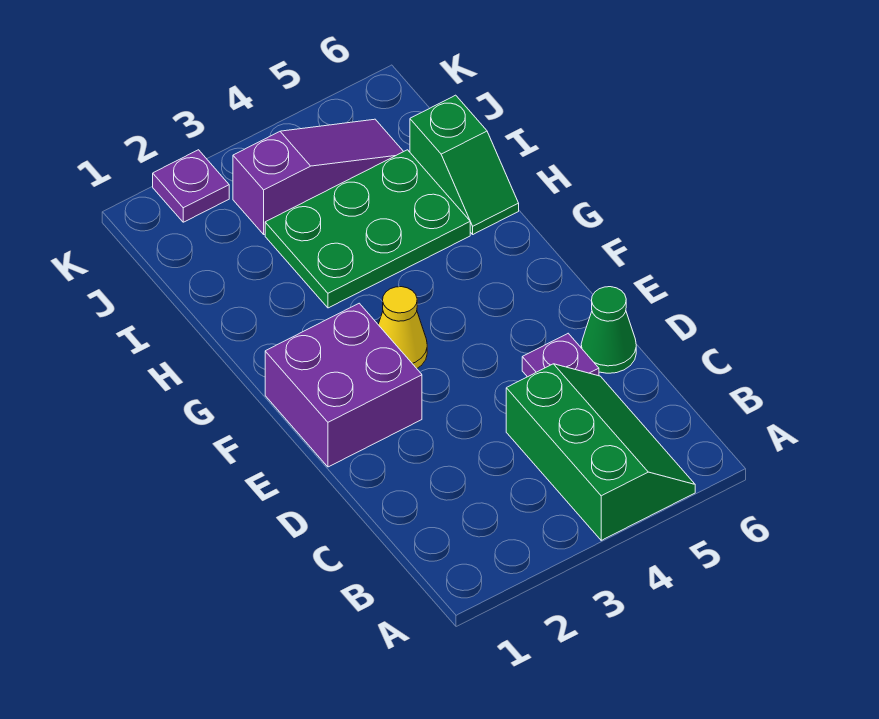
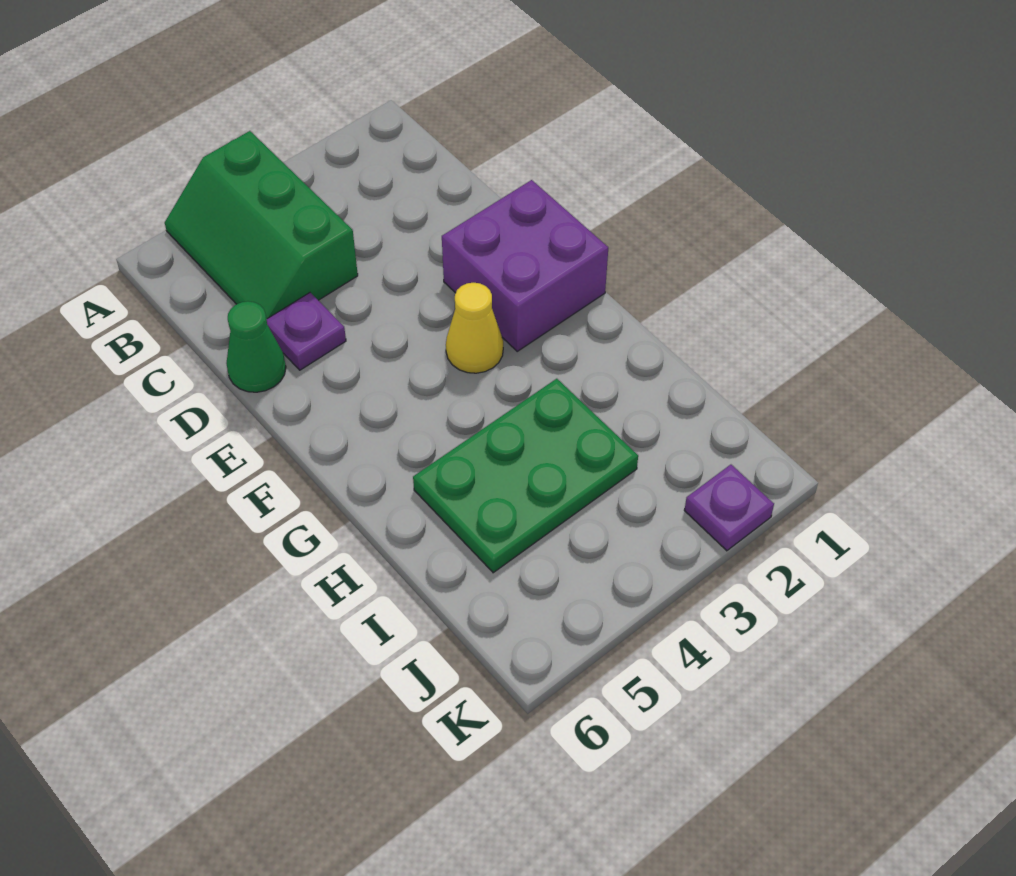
green 1x2 slope [410,95,519,234] -> none
purple 1x3 slope [233,119,404,234] -> none

